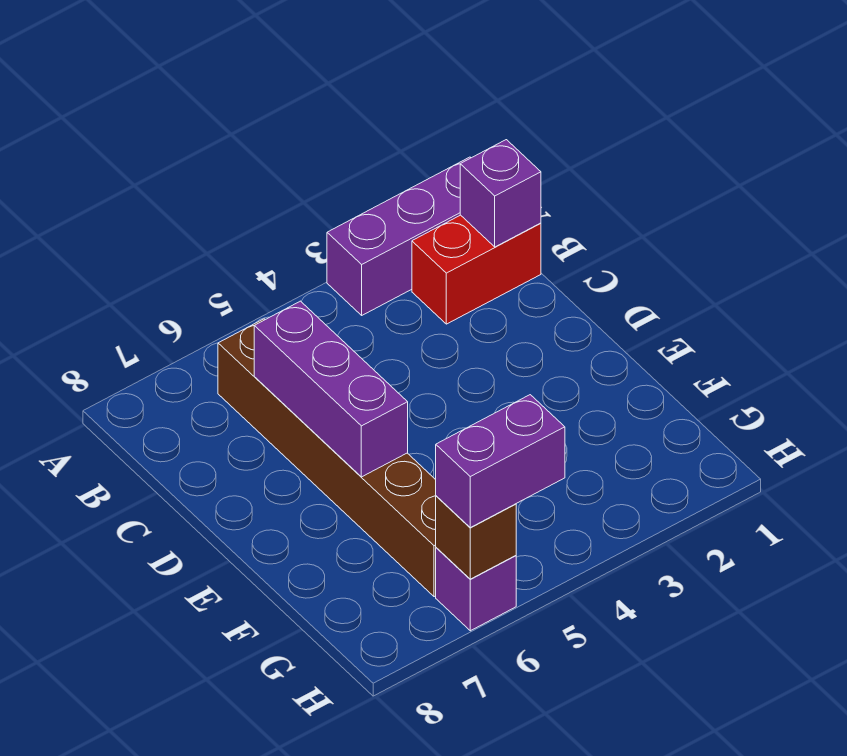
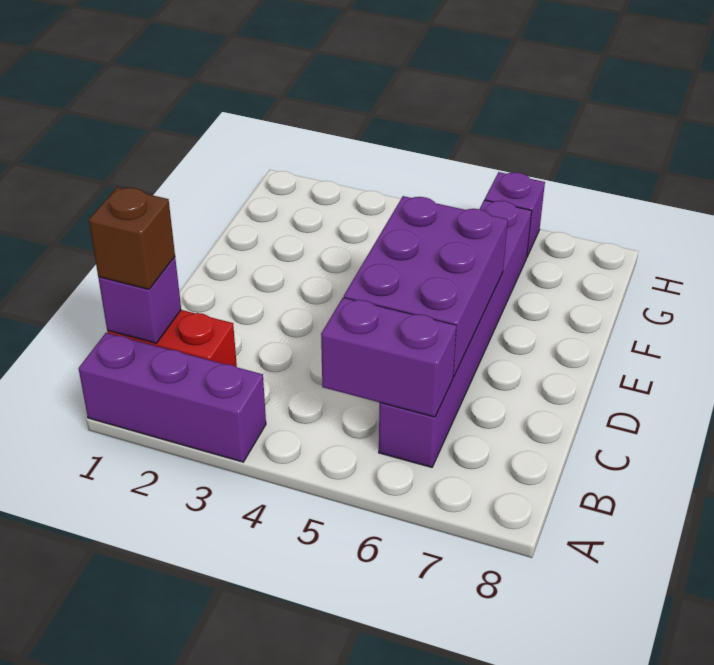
brown 1x6 brick [218,319,436,597] -> purple 1x6 brick [379,200,532,467]
purple 1x3 brick [254,301,408,477] -> purple 2x3 brick [344,196,508,377]
purple 1x2 brick [436,395,565,528] -> purple 1x2 brick moved to [321,297,456,417]
brown 1x1 brick [436,496,516,579] -> brown 1x1 brick moved to [89,187,175,289]

